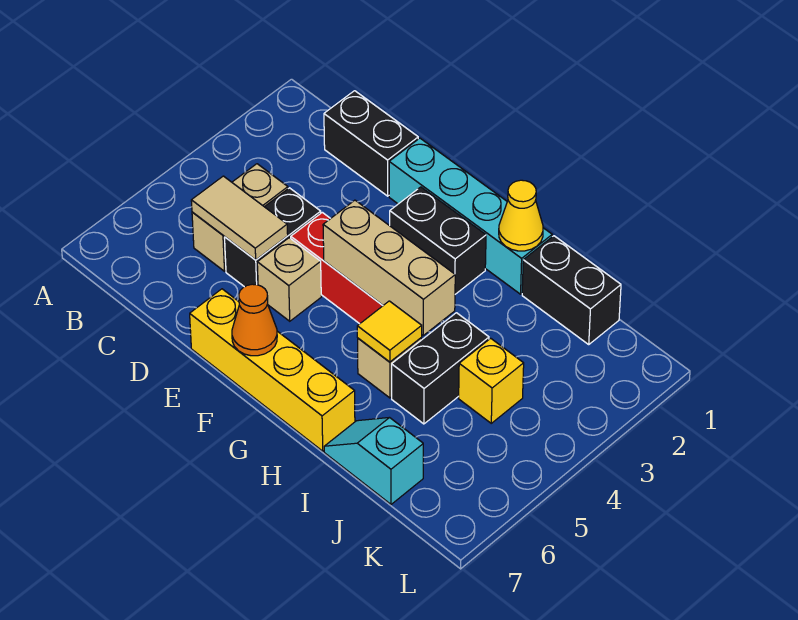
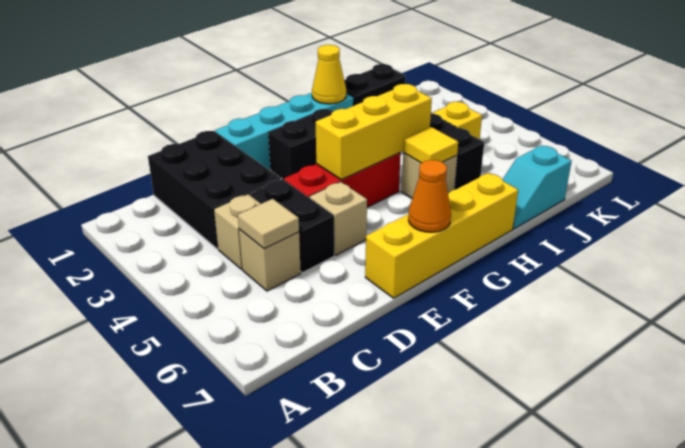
black 1x2 brick [324,91,418,196] -> black 2x3 brick [148,131,281,249]
tan 1x2 tile [191,176,288,260] -> tan 1x1 tile [238,199,299,249]
tan 1x3 brick [323,200,455,335] -> yellow 1x3 brick [316,84,432,180]

